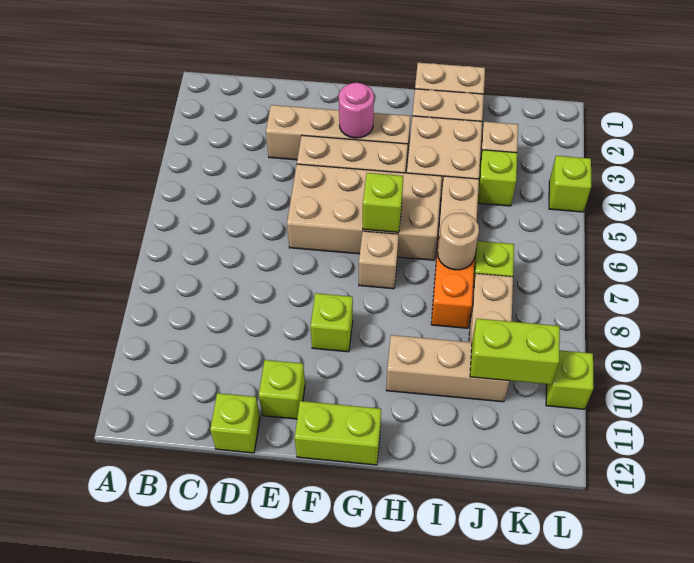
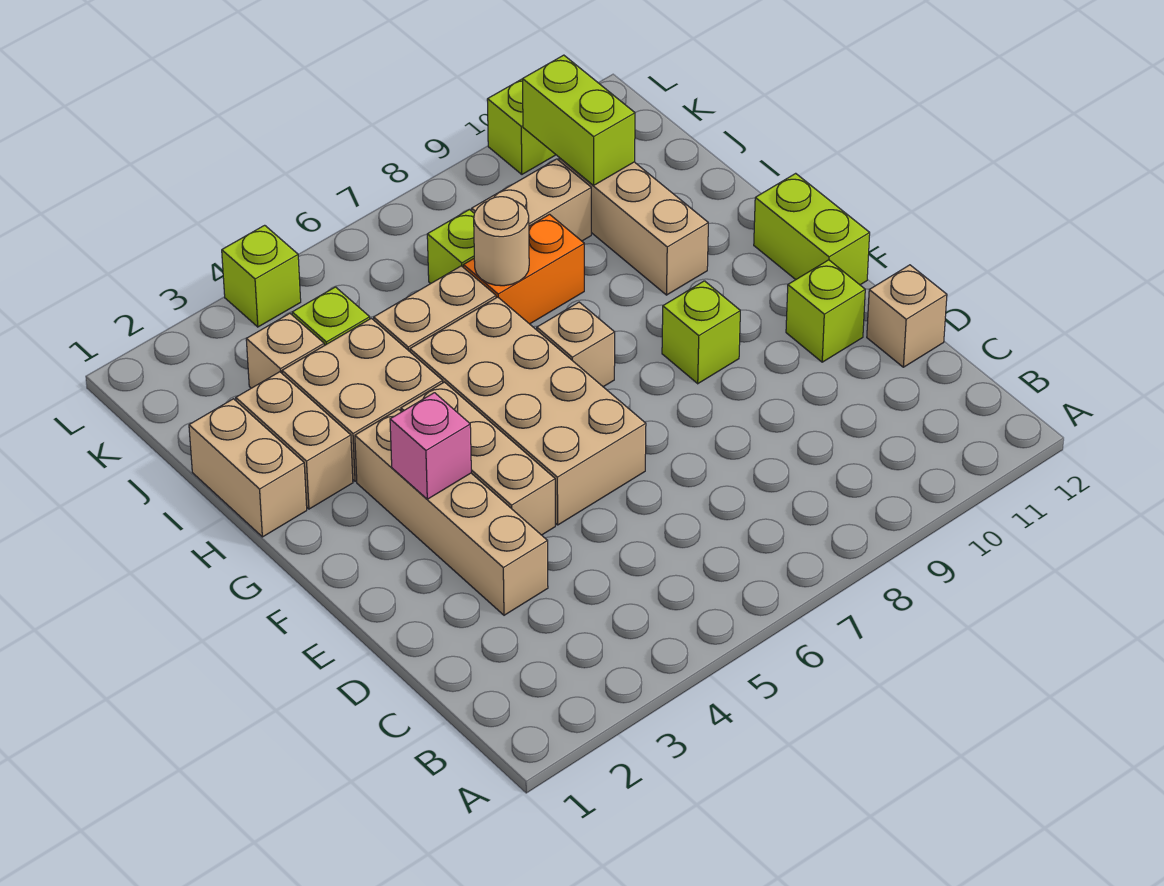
lime 1x1 brick [210,393,260,453] -> tan 1x1 brick [867,265,947,367]
pink 1x1 round brick [339,83,374,138] -> pink 1x1 brick [390,393,471,499]
lime 1x1 brick [363,173,403,232] -> none

